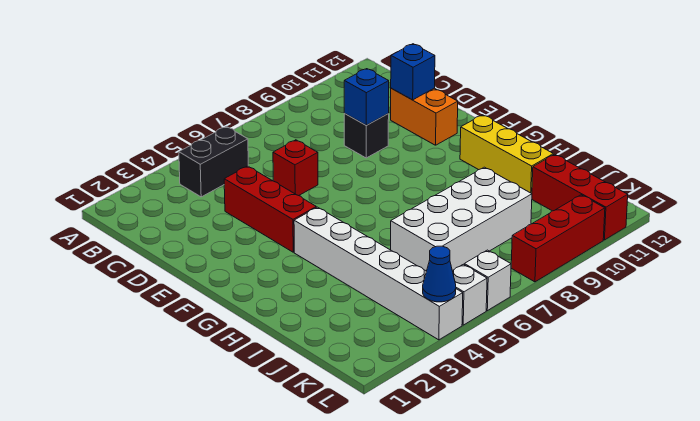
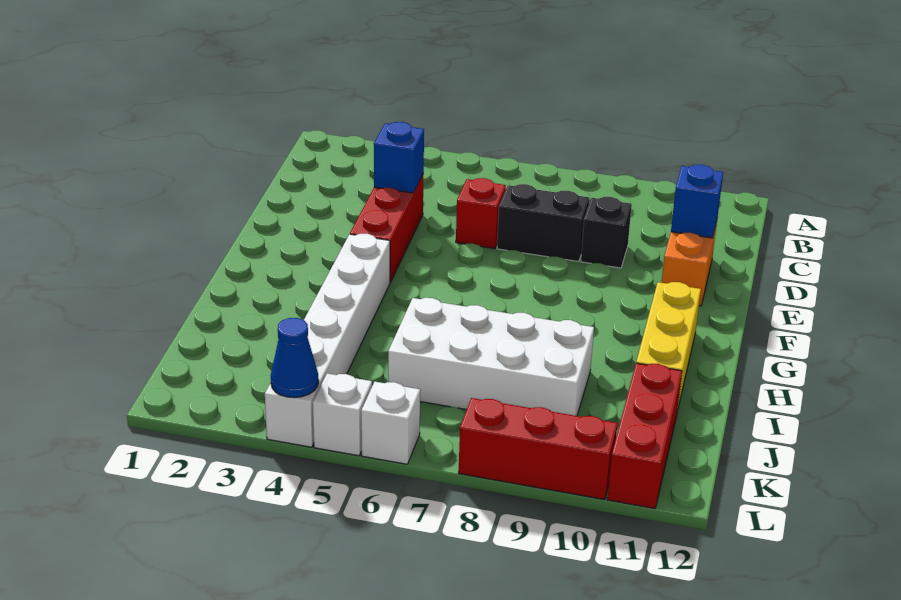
black 1x2 brick [179,127,248,197] -> black 1x2 brick moved to [497,184,589,262]
blue 1x1 brick [344,69,389,125] -> blue 1x1 brick moved to [374,122,424,193]

